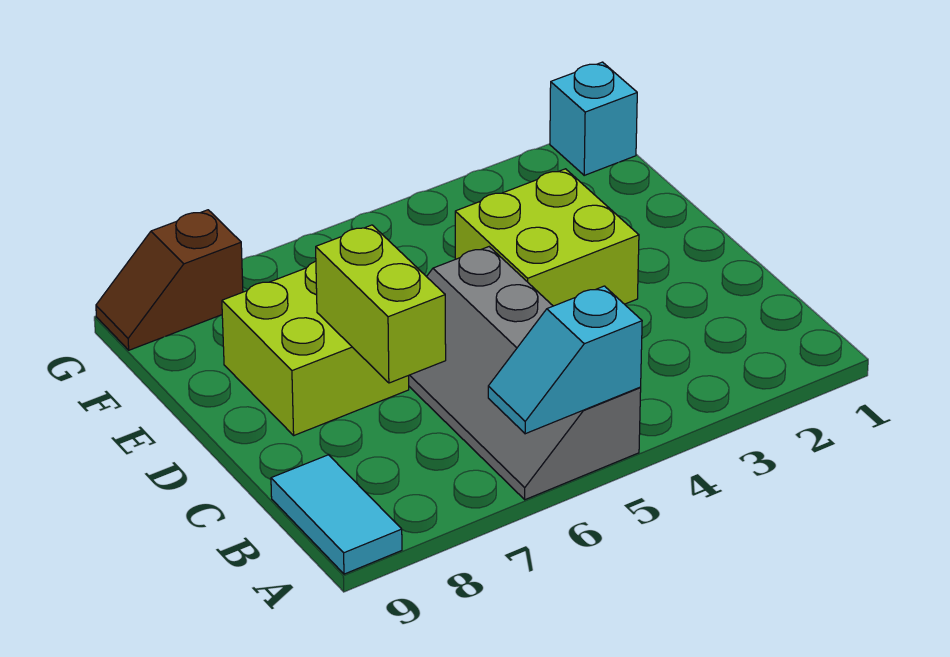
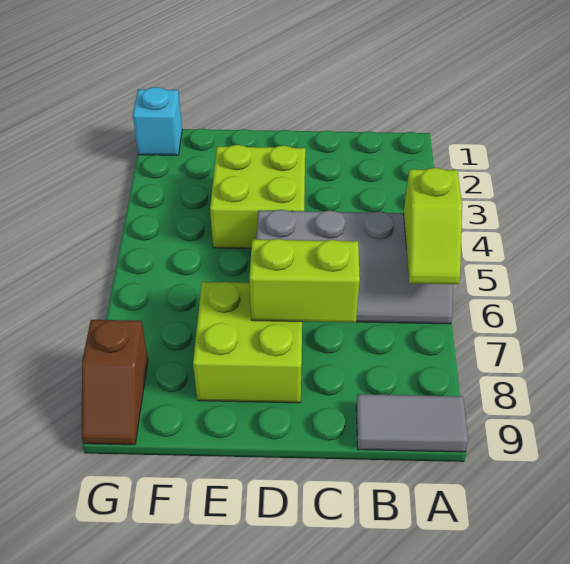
cyan 1x2 slope [488,286,642,434] -> lime 1x2 slope [404,168,462,284]
cyan 1x2 tile [271,455,402,574] -> grey 1x2 tile [356,394,468,452]

